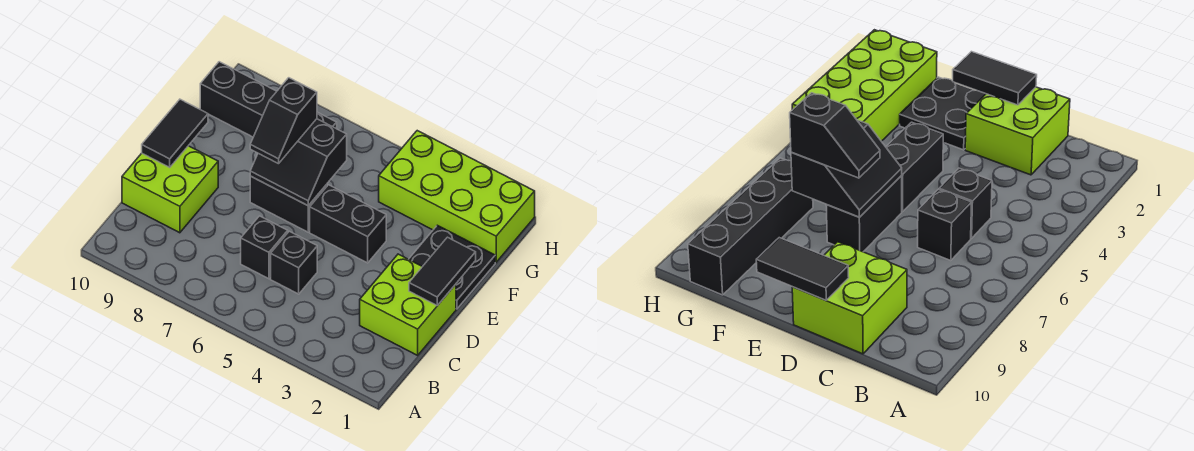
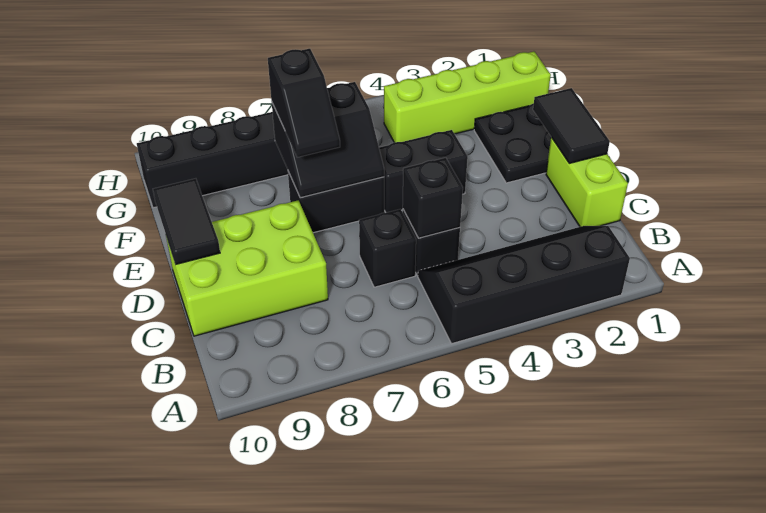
none -> black 2x4 slope [418,226,630,344]
lime 2x2 brick [360,254,456,355] -> lime 1x2 brick [546,137,628,227]
none -> black 1x1 brick [403,158,463,238]
lime 2x2 brick [122,146,218,233] -> lime 2x3 brick [166,200,328,336]
lime 2x4 brick [379,131,535,262] -> lime 1x4 brick [384,51,551,142]

